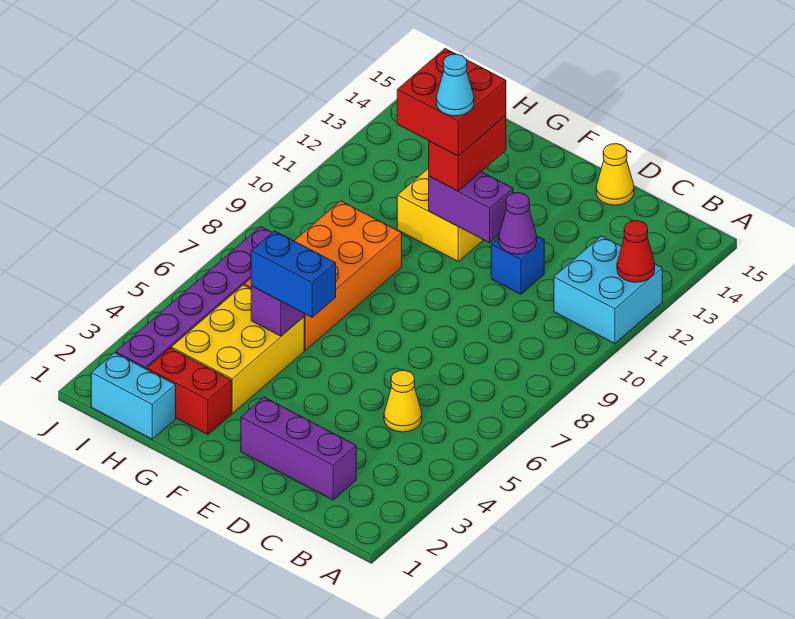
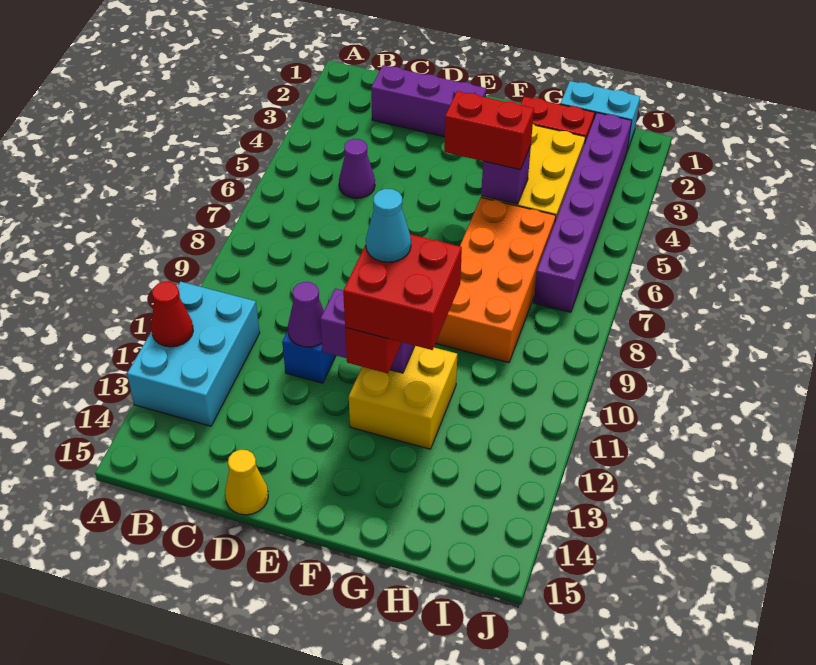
cyan 2x2 brick [554,236,662,343] -> cyan 2x3 brick [127,282,260,426]
yellow 1x1 cone [384,370,422,432] -> purple 1x1 cone [339,139,375,198]
blue 1x2 brick [251,231,336,317] -> red 1x2 brick [444,91,534,170]

